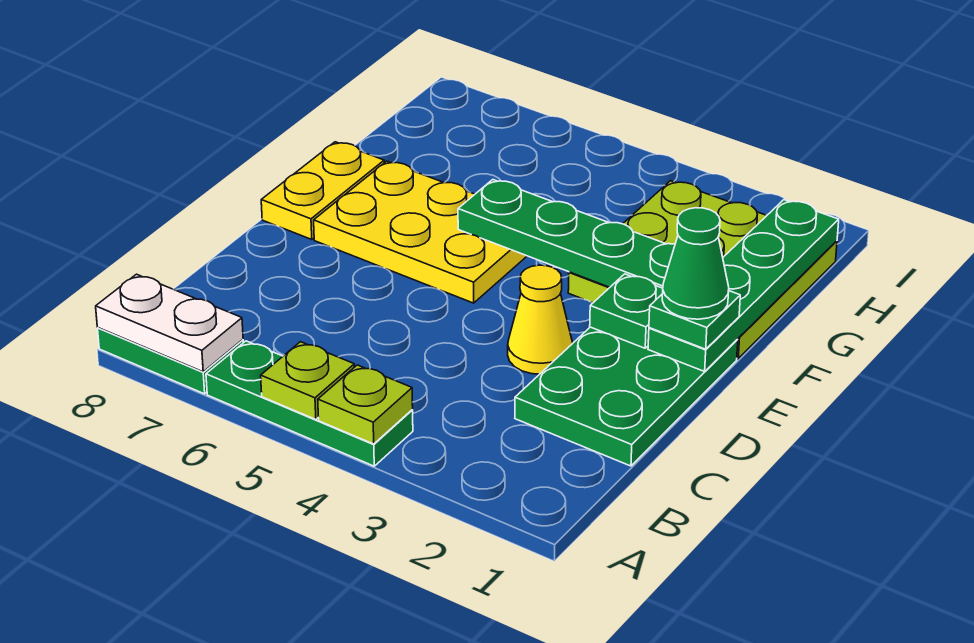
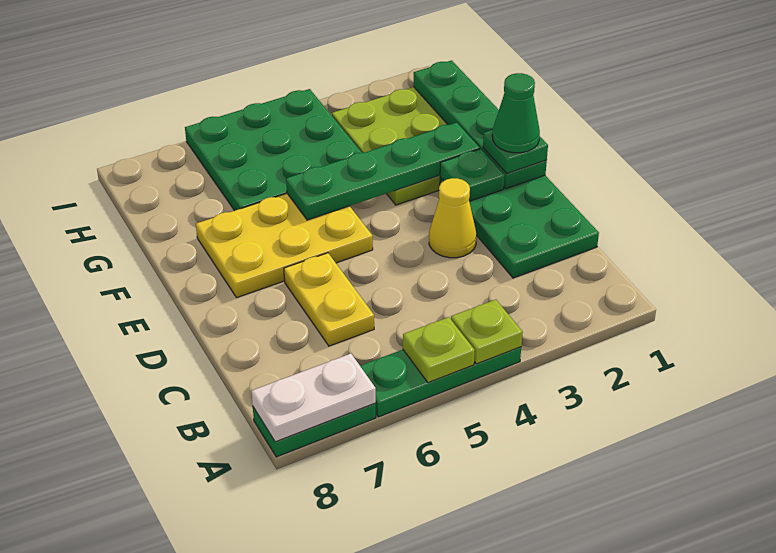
yellow 1x2 plate [261,142,384,240] -> yellow 1x2 plate moved to [284,253,374,346]
none -> green 3x3 plate [185,89,362,211]

